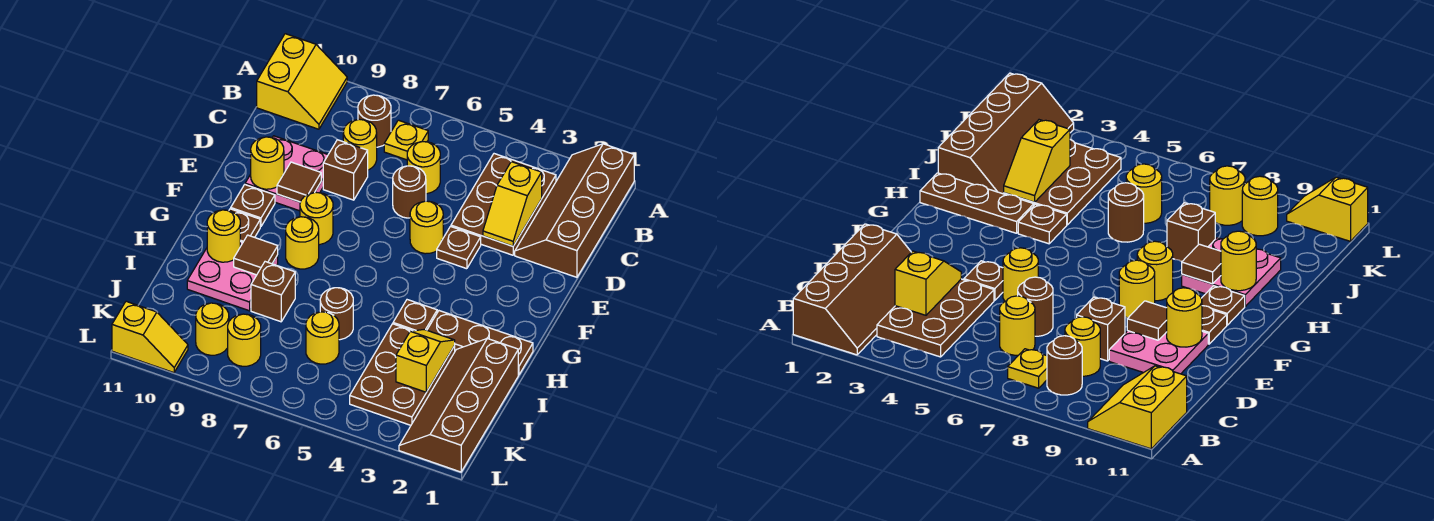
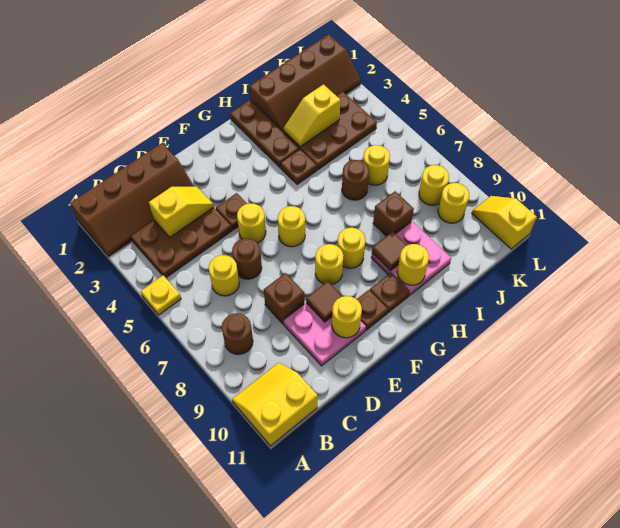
yellow 1x1 plate [384,120,428,160] -> yellow 1x1 plate moved to [141,275,181,315]
yellow 1x1 round brick [343,119,377,170] -> yellow 1x1 round brick moved to [278,206,305,247]

